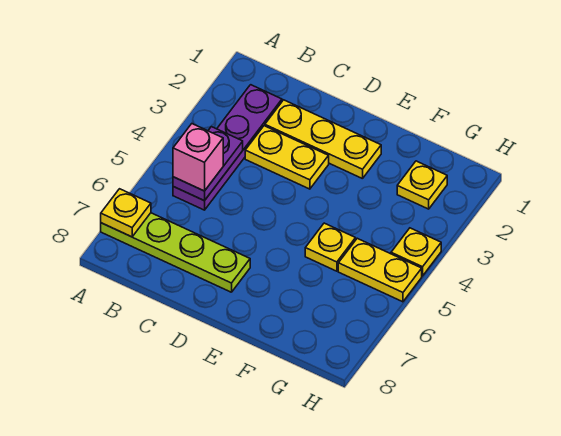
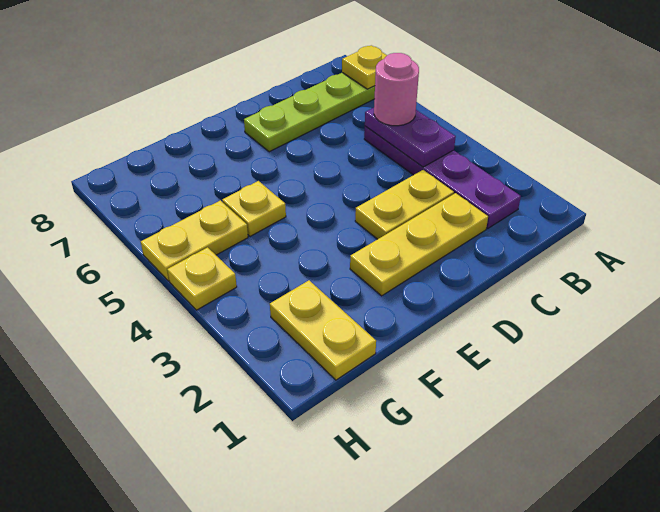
pink 1x1 brick [173,124,223,191] -> pink 1x1 round brick [374,53,419,126]
yellow 1x1 plate [397,161,447,209] -> yellow 1x2 plate [270,280,376,380]

